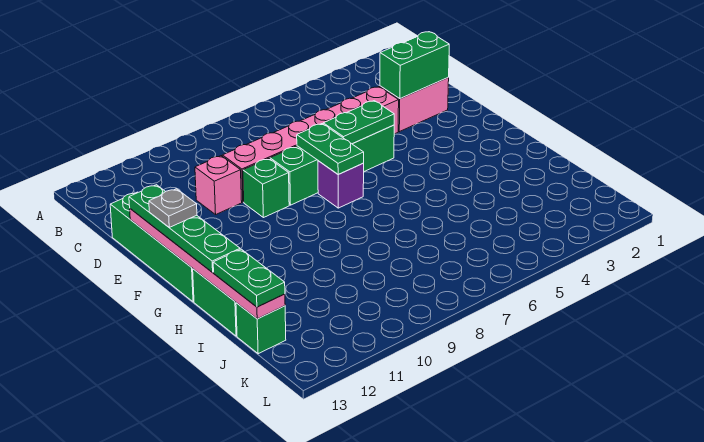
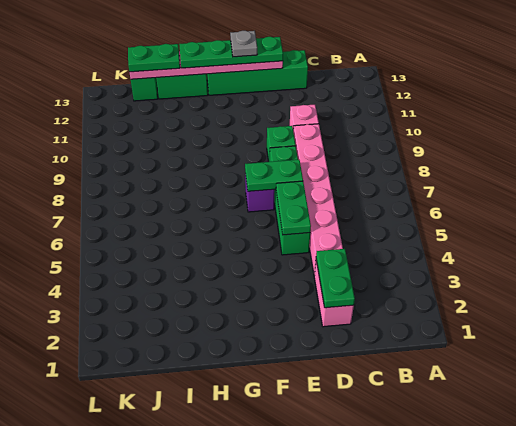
green 1x2 brick [380,32,449,99] -> green 1x2 plate [316,249,355,308]

